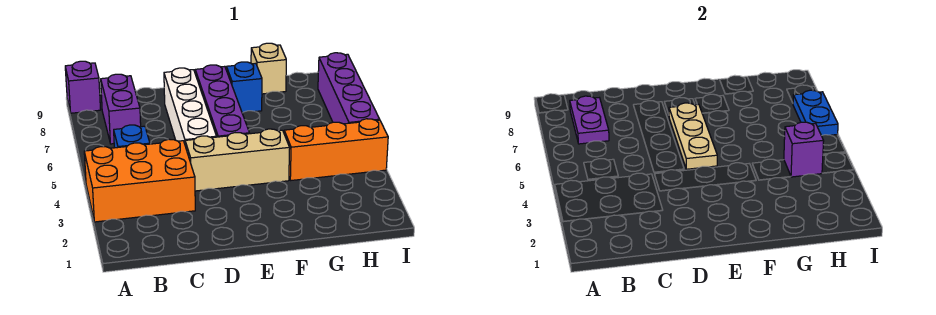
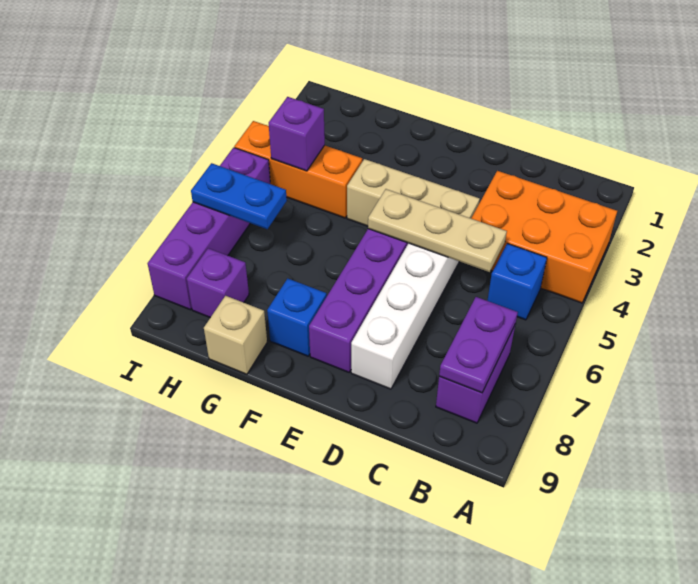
purple 1x1 brick [65,61,101,113] -> purple 1x1 brick moved to [187,248,249,318]
tan 1x3 plate [669,103,717,169] -> tan 1x3 plate turned to [368,189,507,272]
blue 1x2 plate [793,90,838,136] -> blue 1x2 plate turned to [191,163,287,229]

